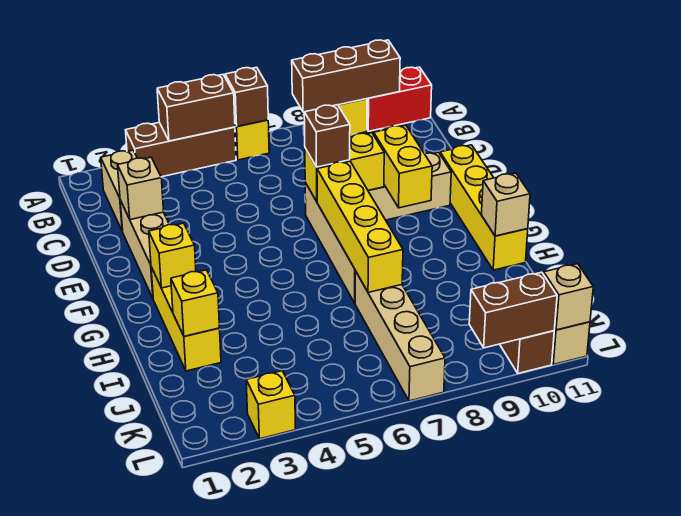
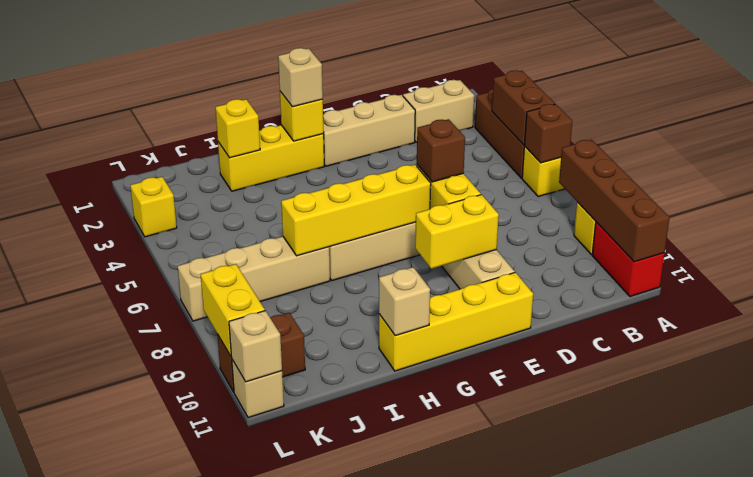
brown 1x3 brick [292,40,400,112] -> brown 1x4 brick [559,140,670,262]
tan 1x1 brick [118,157,164,220] -> tan 1x1 brick moved to [278,48,323,107]
brown 1x2 brick [469,272,557,348] -> yellow 1x2 brick [201,264,265,356]

